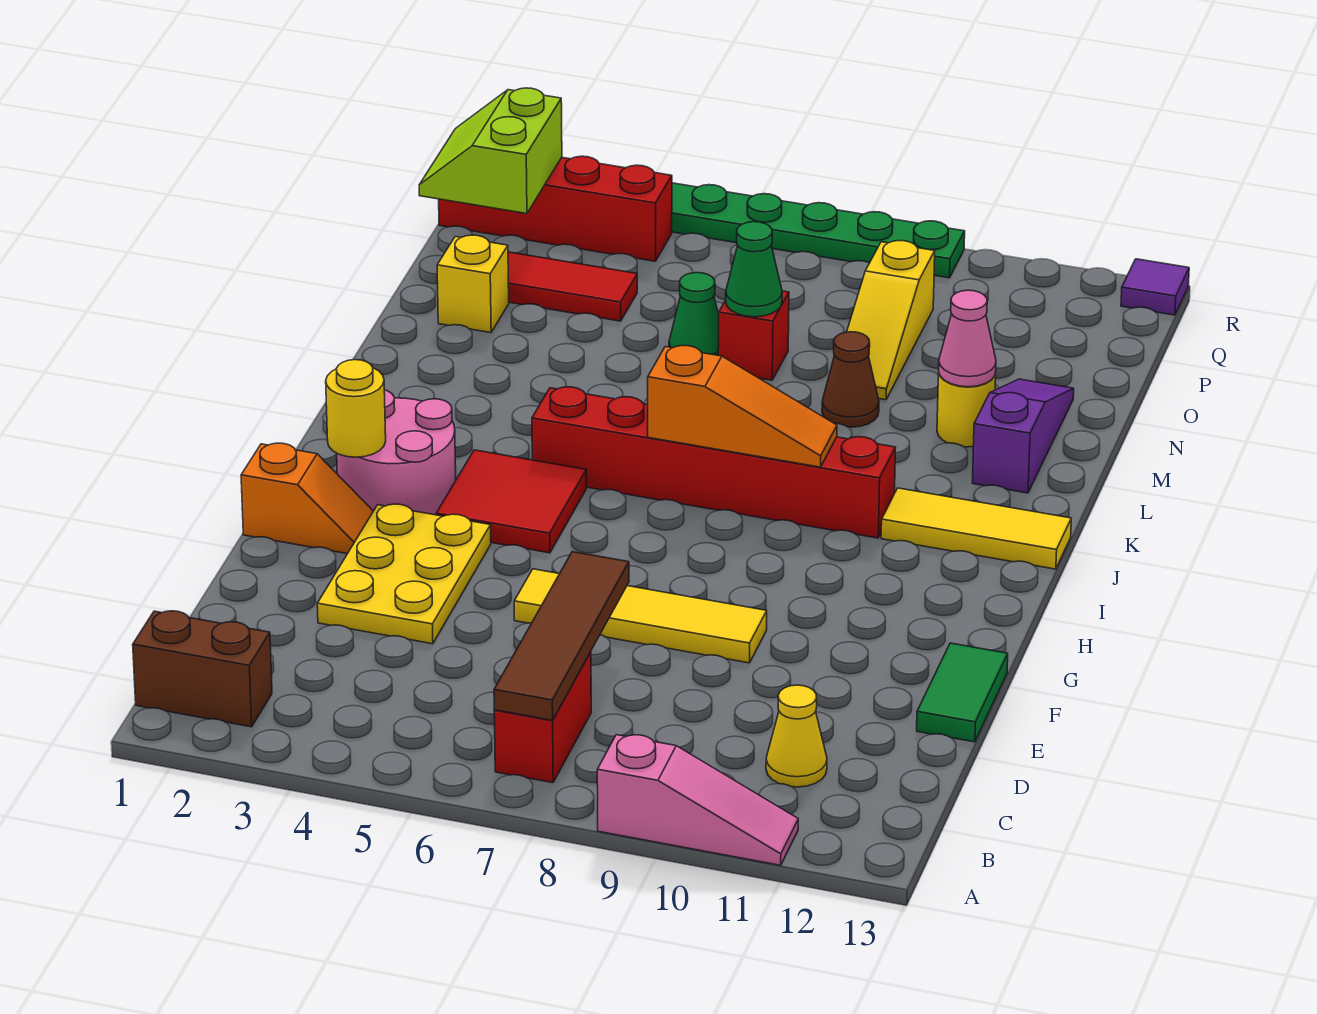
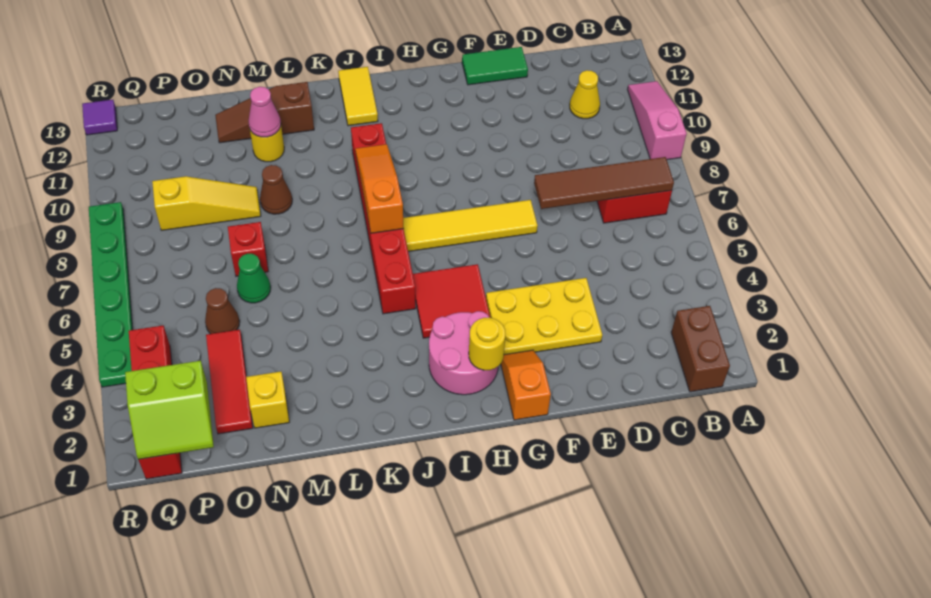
yellow 1x4 tile [514,569,767,663] -> yellow 1x4 tile turned to [403,200,538,252]
yellow 1x3 tile [881,488,1071,569] -> yellow 1x2 tile [338,67,378,126]
purple 1x3 slope [972,379,1074,493] -> brown 1x3 slope [215,82,314,143]
green 1x1 cone [726,222,782,317] -> none
none -> brown 1x1 cone [205,288,240,334]

